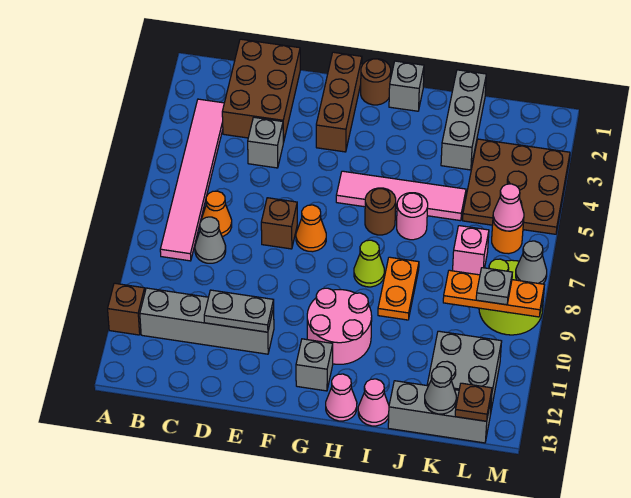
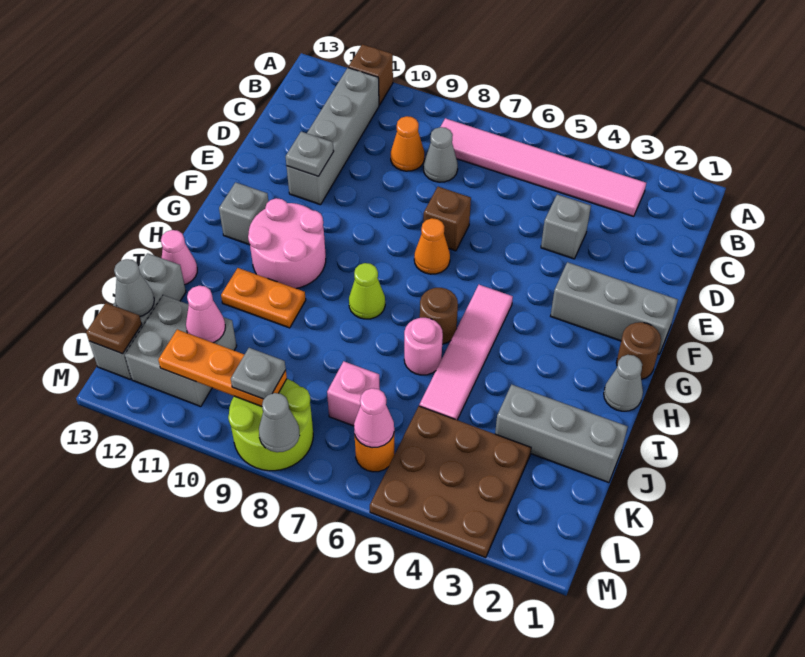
brown 2x3 brick [222,39,300,143] -> none
orange 1x1 cone [201,191,232,237] -> orange 1x1 cone moved to [391,116,424,171]
grey 1x2 plate [204,290,274,332] -> grey 1x1 plate [285,132,334,176]
brown 1x3 brick [316,52,362,152] -> grey 1x3 brick [551,262,678,354]
grey 1x1 brick [389,61,424,111] -> grey 1x1 cone [604,355,643,411]
pink 1x1 cone [326,374,357,421] -> pink 1x1 cone moved to [186,286,225,343]
orange 1x2 plate [378,257,419,320] -> orange 1x2 plate moved to [221,268,306,328]
orange 1x3 plate [443,270,544,317] -> orange 1x3 plate turned to [158,330,287,406]

